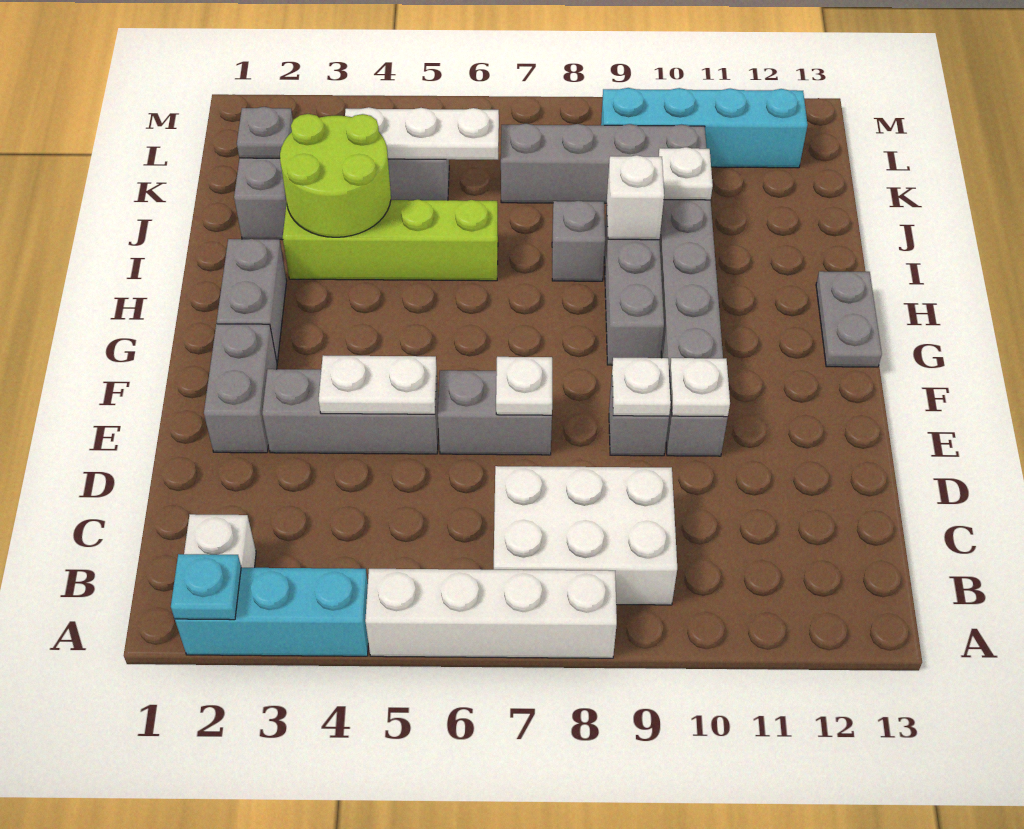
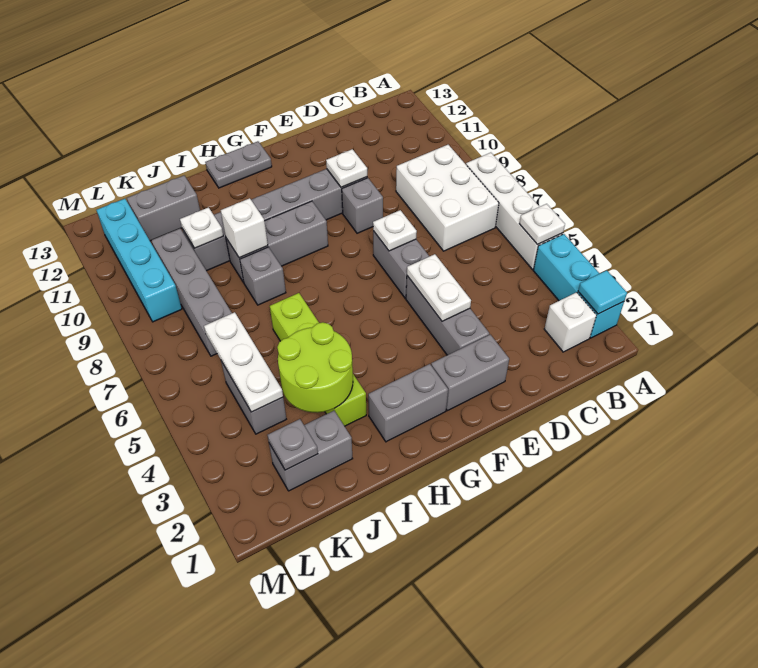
cyan 1x1 plate [171,554,241,620] -> cyan 1x1 tile [578,270,627,314]
white 1x1 plate [612,358,671,416] -> white 1x1 plate moved to [519,204,565,245]
none -> grey 1x2 brick [127,176,200,241]

